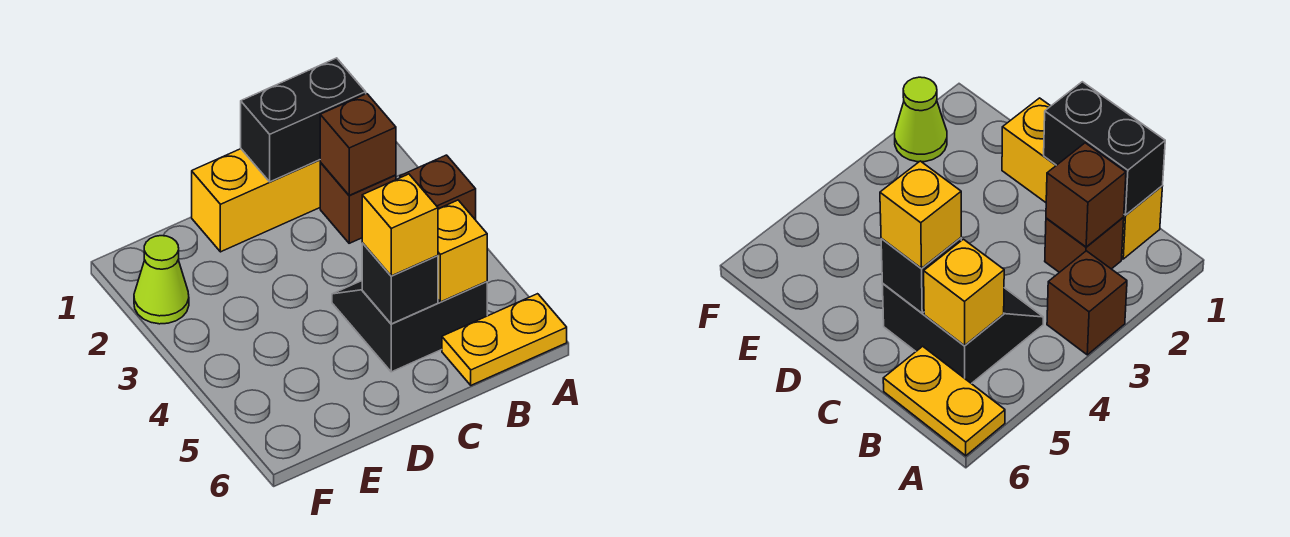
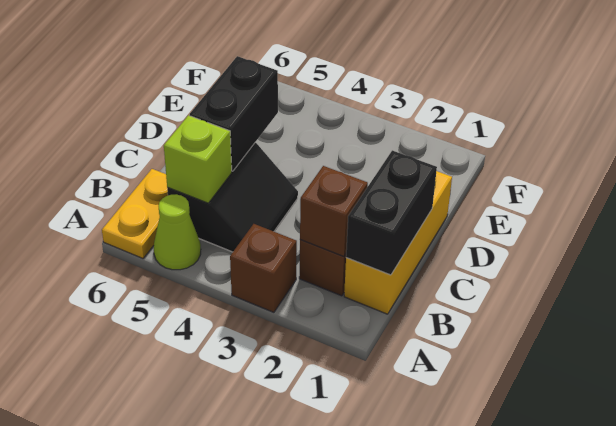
yellow 1x1 brick [438,200,487,302] -> lime 1x1 brick [164,115,232,203]
black 1x1 brick [362,243,438,324] -> black 1x2 brick [190,56,278,171]
yellow 1x1 brick [362,174,438,276] -> none
lime 1x1 cone [134,236,189,324] -> lime 1x1 cone moved to [154,194,201,270]

